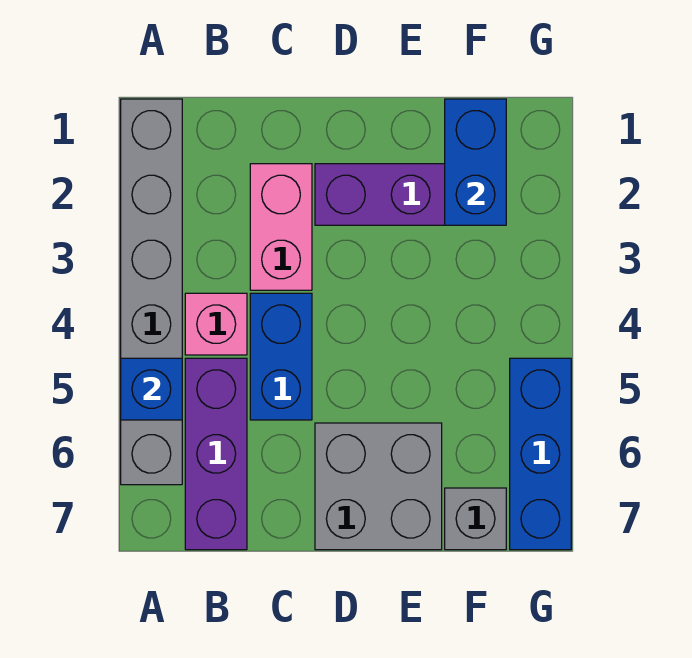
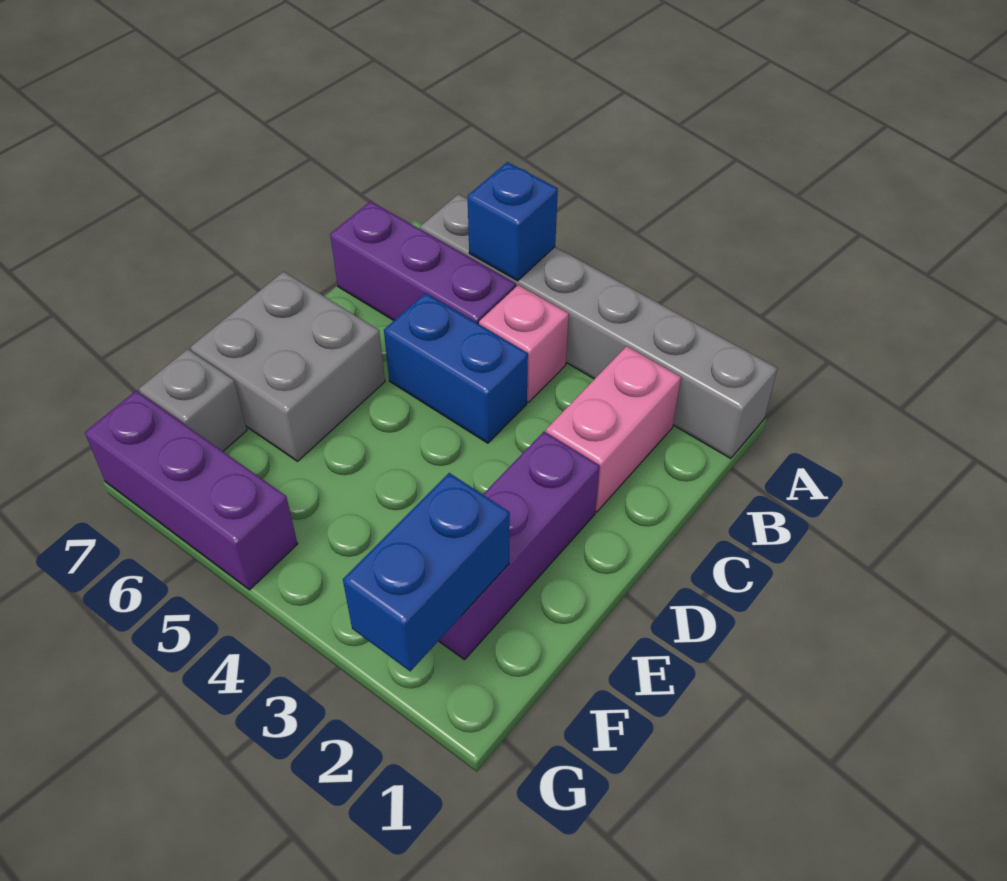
pink 1x2 brick [250,164,312,290] -> pink 1x2 brick turned to [546,346,681,512]
blue 1x2 brick [445,99,506,225] -> blue 1x2 brick turned to [343,473,510,671]
blue 1x3 brick [510,358,571,550] -> purple 1x3 brick [85,391,297,590]

